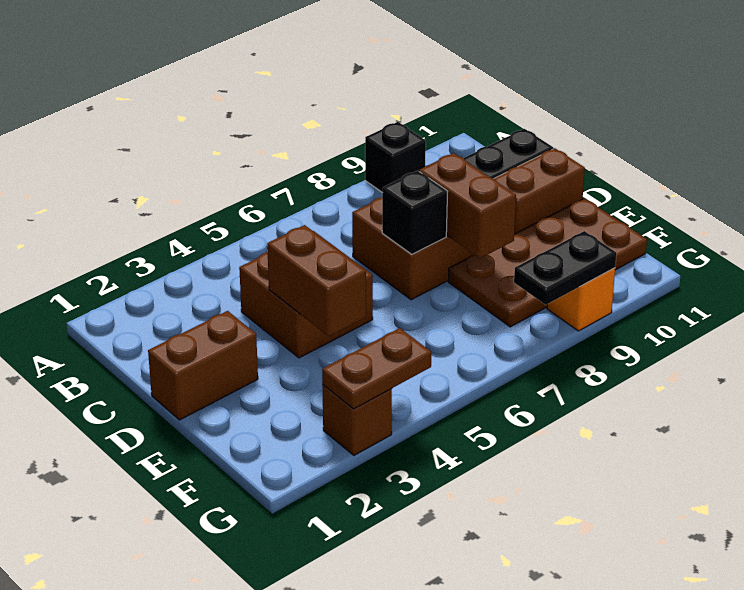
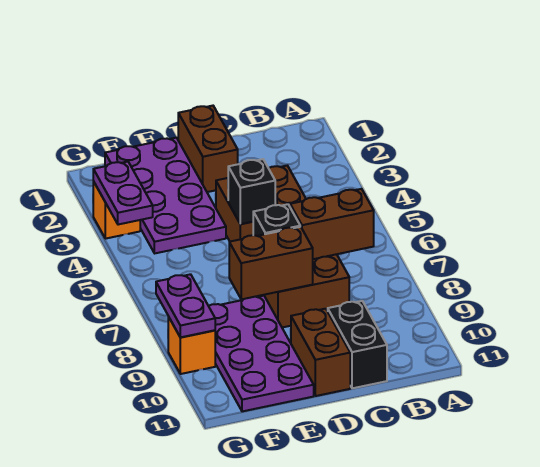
black 1x1 brick [365,122,426,193] -> black 1x1 brick moved to [228,159,275,224]
brown 1x2 brick [267,225,366,336] -> brown 1x2 brick moved to [290,189,374,259]
none -> purple 2x4 plate [105,138,226,253]
brown 2x4 plate [448,198,647,327] -> purple 2x4 plate [209,296,314,411]
brown 1x1 brick [322,385,392,455] -> orange 1x1 brick [93,181,140,239]
brown 1x2 plate [322,328,431,409] -> purple 1x2 plate [93,162,153,225]
black 1x2 plate [514,231,616,305] -> purple 1x2 plate [156,274,215,337]

